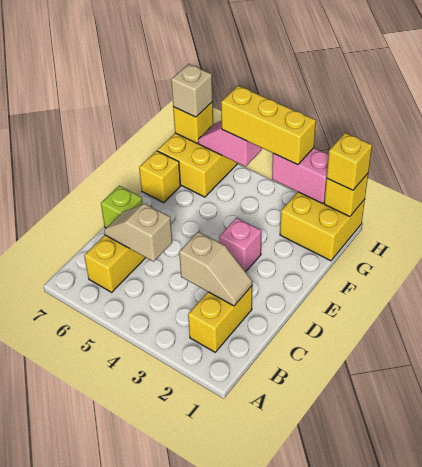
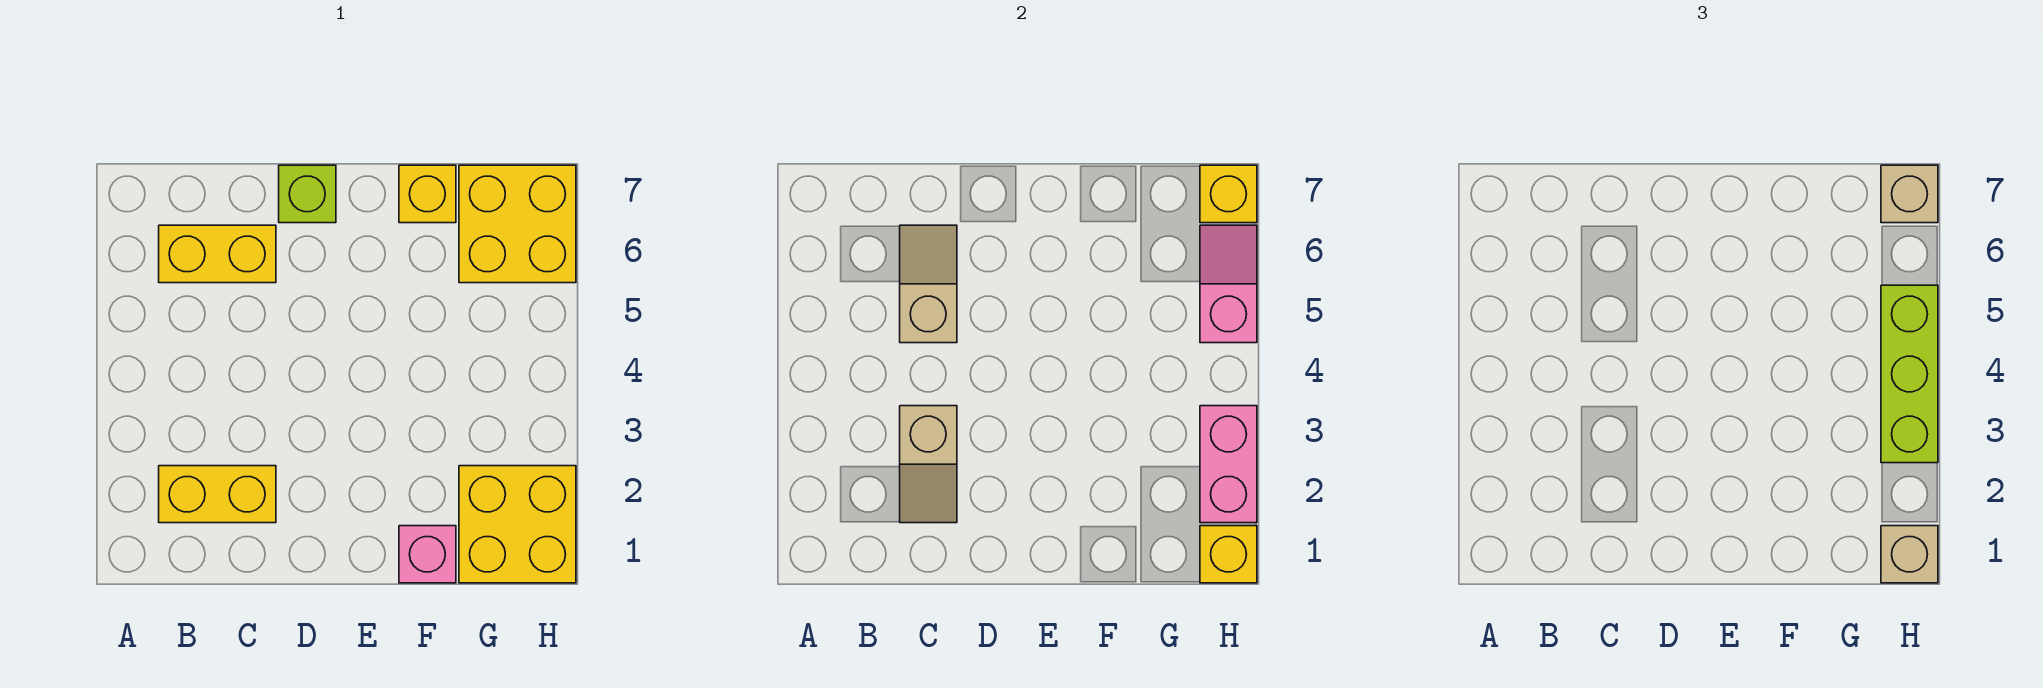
pink 1x1 brick [219,218,261,272] -> pink 1x1 brick moved to [399,526,456,583]
yellow 1x1 brick [327,133,372,190] -> tan 1x1 brick [1881,526,1938,583]
yellow 1x3 brick [221,86,316,165] -> lime 1x3 brick [1881,285,1938,463]

